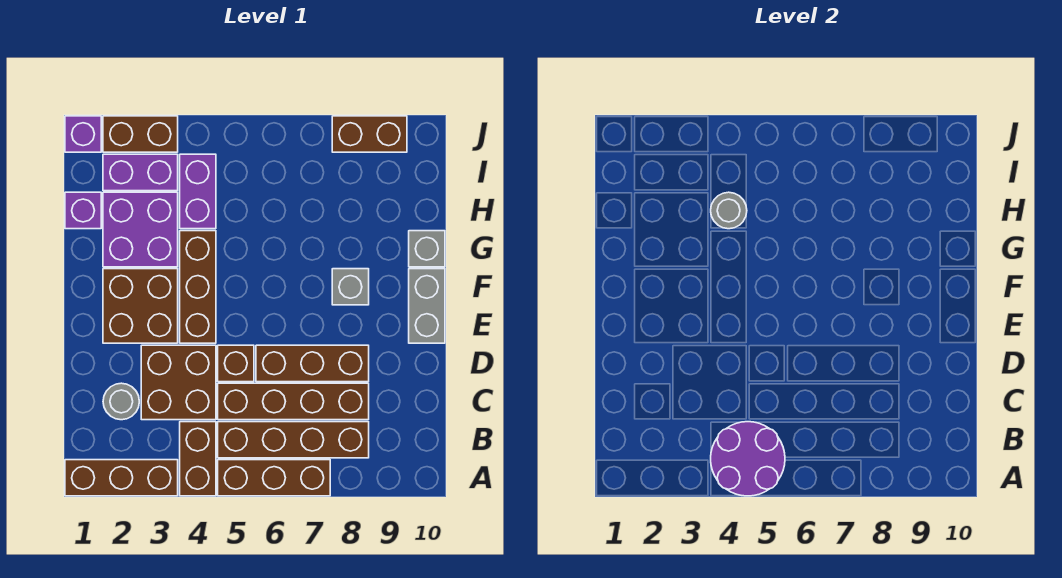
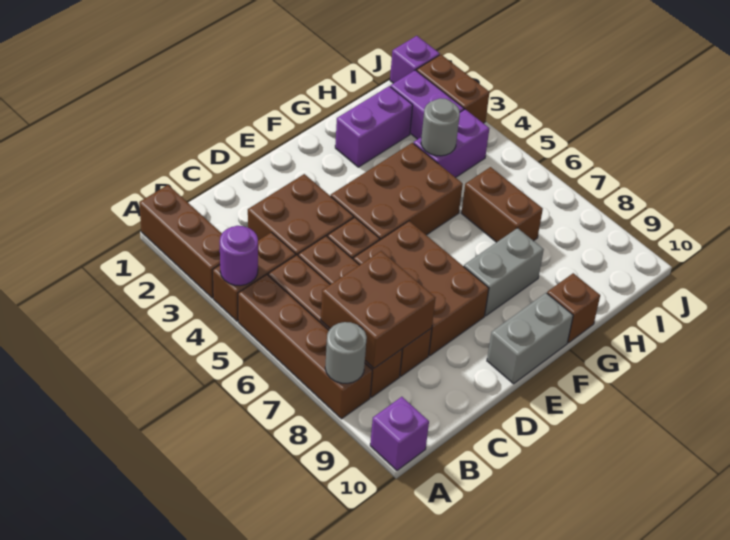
purple 2x2 round brick [711,422,785,496] -> purple 1x1 round brick [220,226,258,286]
brown 1x3 brick [218,460,330,496] -> brown 1x4 brick [238,275,372,419]
grey 1x1 round brick [103,383,139,420] -> grey 1x1 round brick moved to [325,322,367,383]
brown 1x3 brick [256,345,369,382] -> brown 2x3 brick [353,221,489,356]
brown 2x2 brick [103,269,178,343] -> brown 2x2 brick moved to [321,251,435,368]
brown 1x3 brick [180,231,216,343] -> brown 2x3 brick [331,143,463,240]
grey 1x1 brick [332,269,369,305] -> grey 1x2 brick [464,228,544,316]
purple 2x2 brick [103,192,178,267] -> purple 1x2 brick [335,86,413,167]
grey 1x1 brick [409,231,445,267] -> brown 1x1 brick [547,273,600,343]
purple 1x1 brick [65,192,101,229] -> purple 1x1 brick moved to [370,397,429,470]
brown 1x2 brick [332,116,407,152] -> brown 1x2 brick moved to [461,167,543,242]

